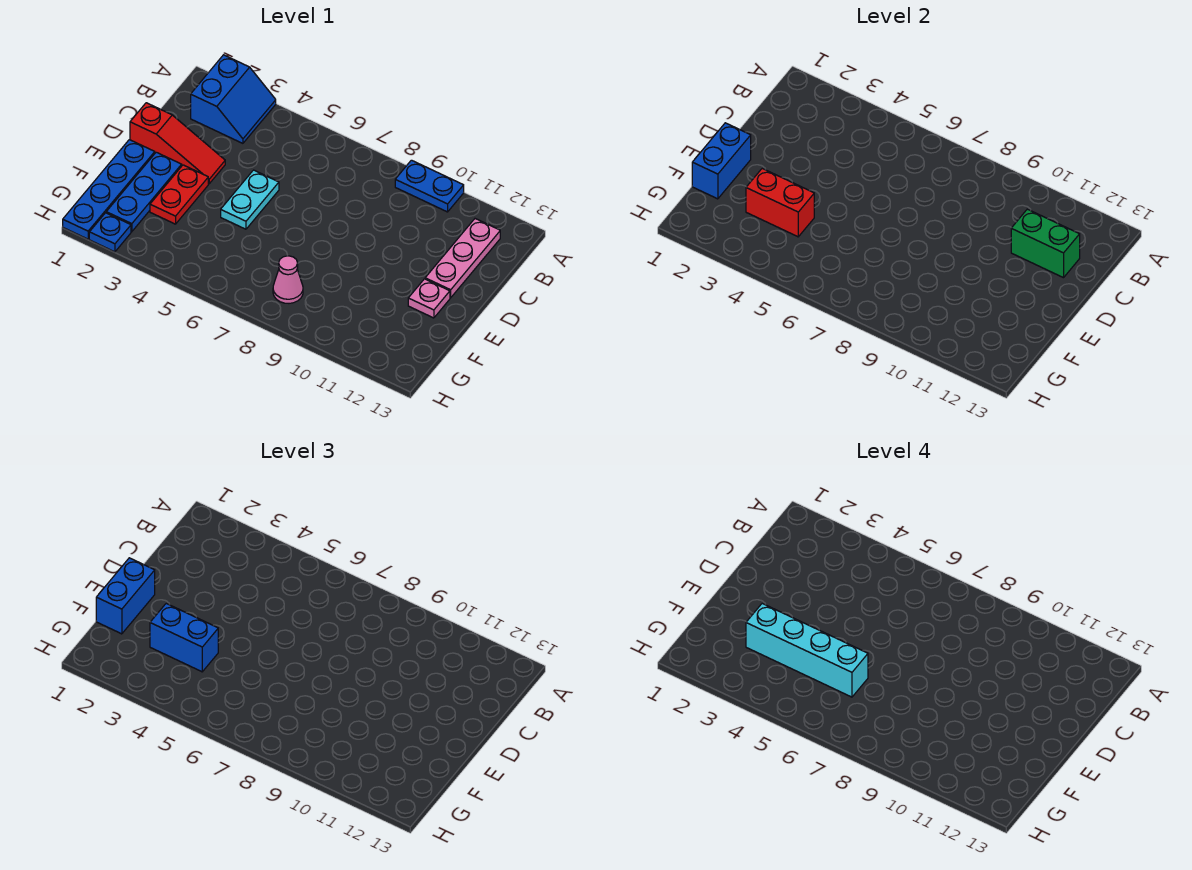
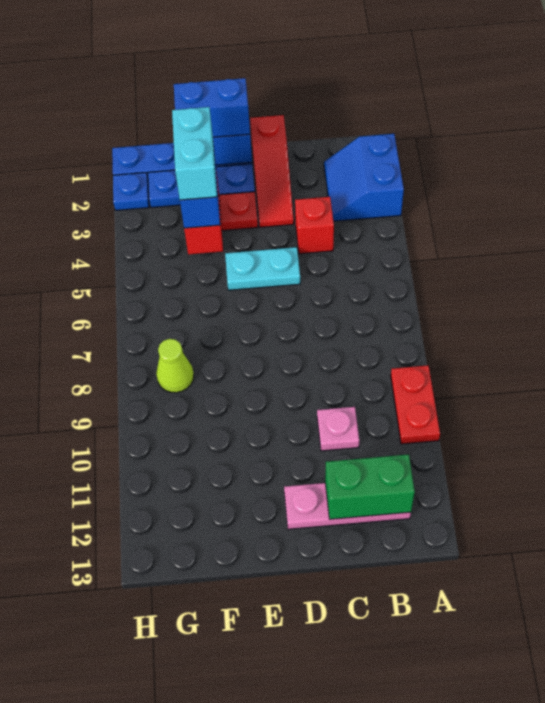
blue 2x2 slope [191,55,276,143] -> blue 2x2 slope turned to [324,134,404,221]
blue 1x2 plate [395,160,464,212] -> red 1x2 plate [391,365,440,444]
none -> red 1x1 brick [295,197,334,254]
green 1x2 brick [1011,209,1080,278] -> green 1x2 brick turned to [325,454,415,519]
pink 1x1 plate [408,279,450,318] -> pink 1x1 plate moved to [317,407,359,451]
cyan 1x4 brick [746,603,868,697] -> cyan 1x2 brick [172,107,217,200]
pink 1x1 cone [273,256,303,303] -> lime 1x1 cone [156,339,194,393]

